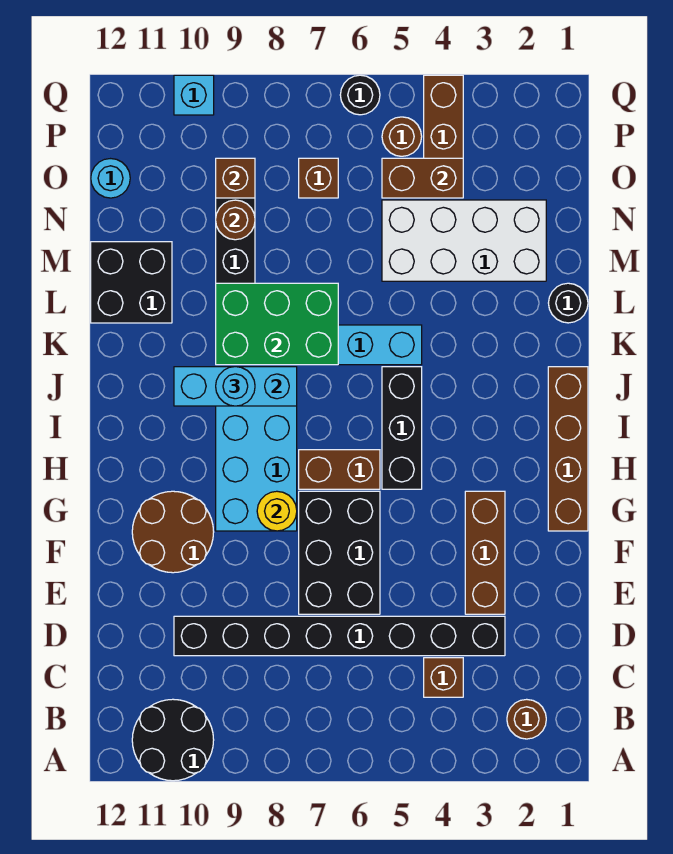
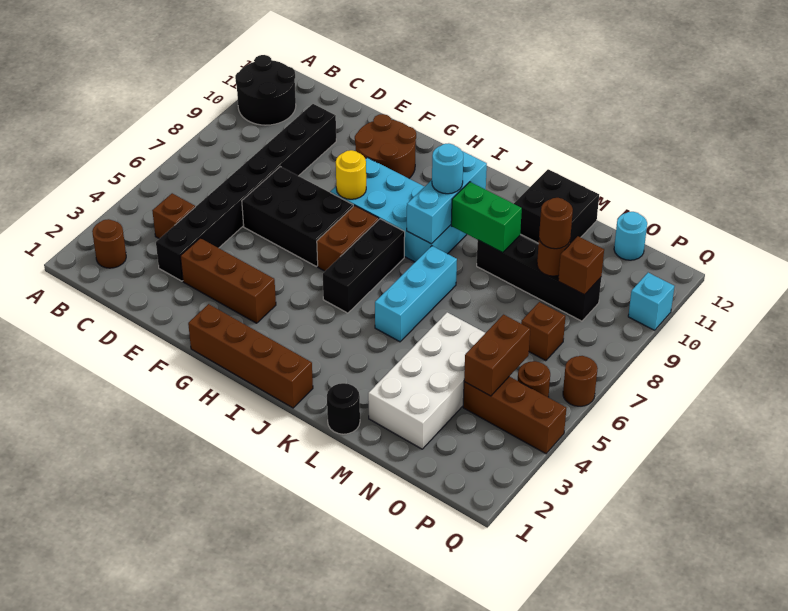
black 1x3 brick [382,367,422,489] -> black 1x3 brick turned to [323,219,405,313]
green 2x3 brick [216,283,338,365] -> green 1x2 brick [451,182,522,253]
none -> brown 1x1 round brick [539,198,573,249]
black 1x1 round brick [340,75,380,115] -> brown 1x1 round brick [563,356,598,406]

